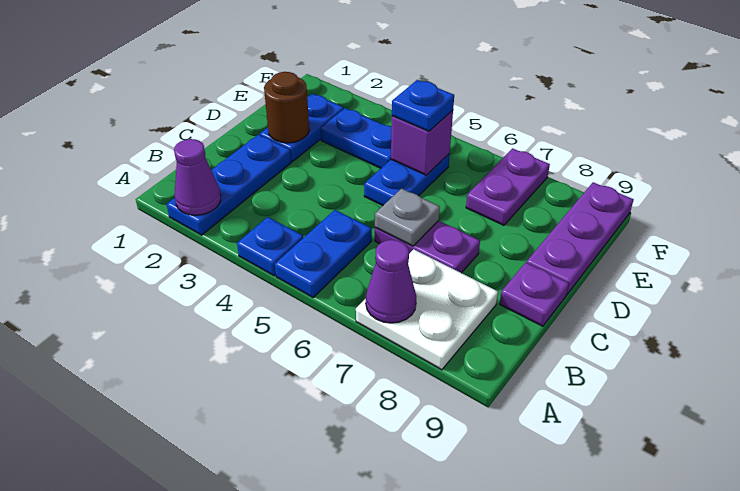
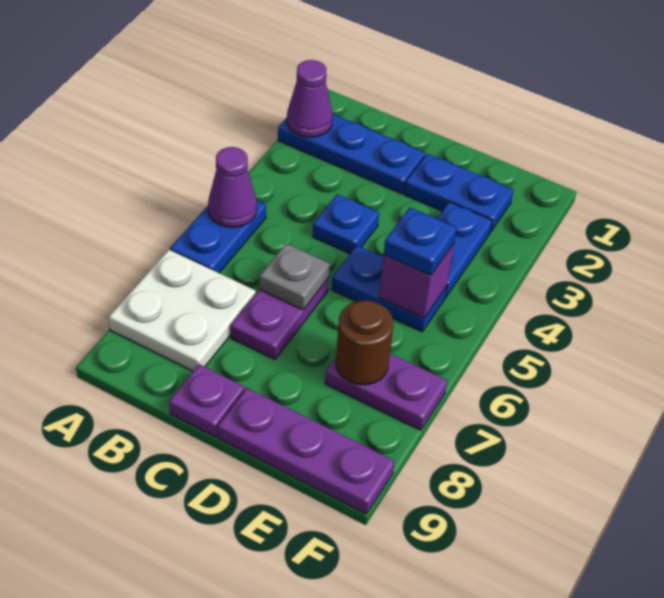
blue 1x1 plate [237,217,303,276] -> blue 1x1 plate moved to [313,194,379,254]
blue 1x2 plate [275,210,372,298] -> blue 1x2 plate turned to [170,201,266,273]
purple 1x1 cone [366,240,416,323] -> purple 1x1 cone moved to [208,147,257,227]
brown 1x1 round brick [264,72,309,143] -> brown 1x1 round brick moved to [336,300,393,385]

